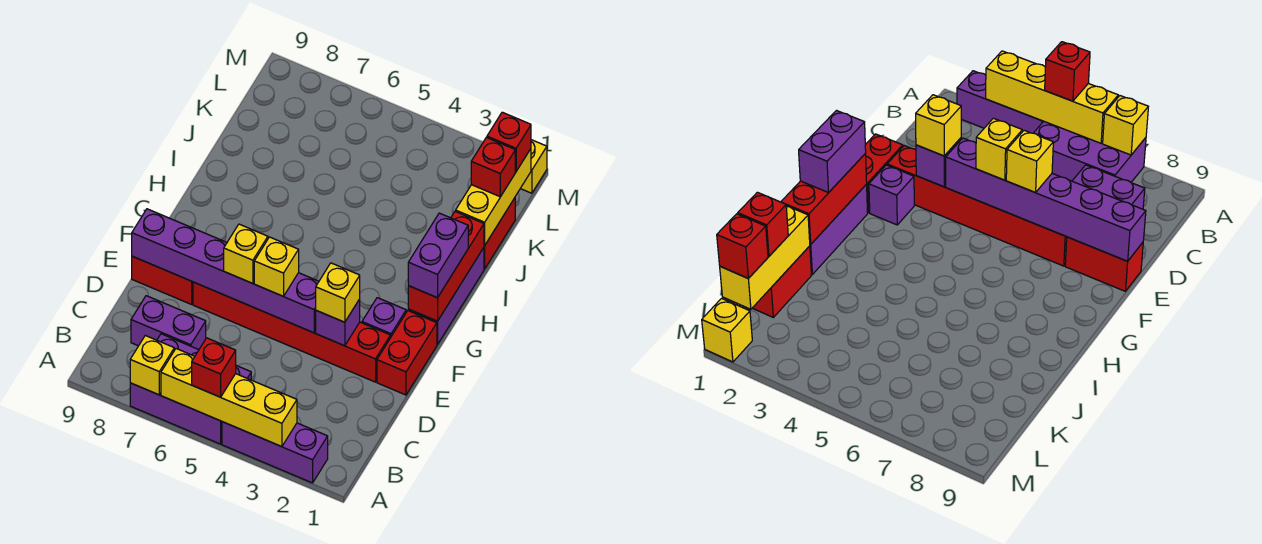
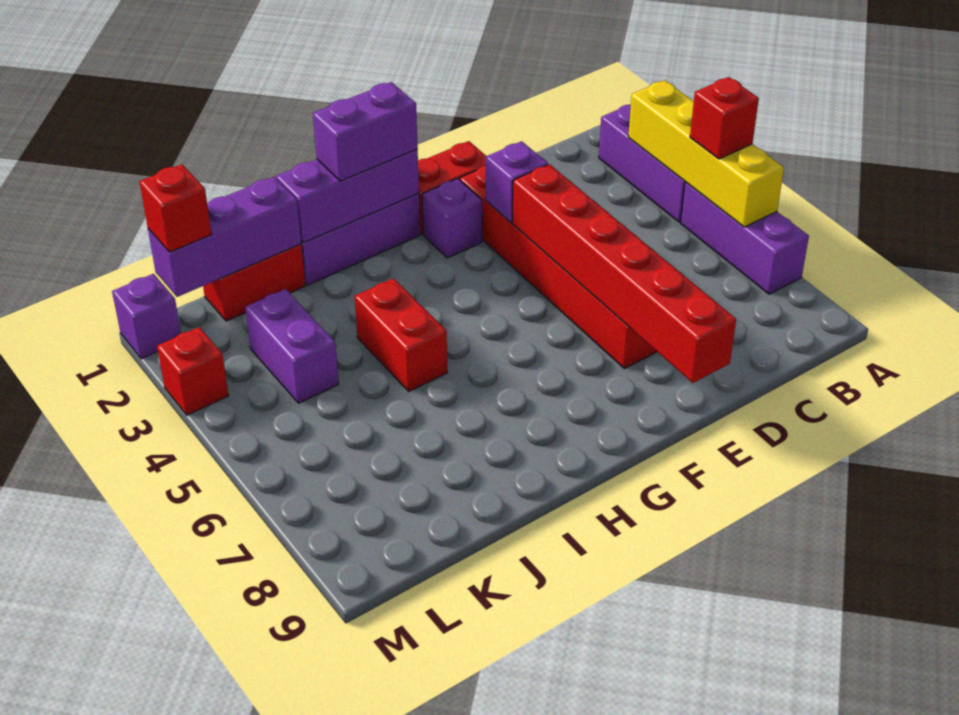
purple 2x3 brick [130,334,251,444] -> purple 1x3 brick [681,182,809,294]
yellow 1x1 brick [130,336,174,395] -> none
purple 1x2 brick [131,296,206,350] -> purple 1x2 brick moved to [245,289,339,403]
yellow 1x1 brick [316,263,360,322] -> none
purple 1x6 brick [132,209,319,333] -> red 1x6 brick [512,164,736,383]
yellow 1x1 brick [254,237,299,296] -> none
yellow 1x1 brick [224,224,268,284] -> none
red 1x2 brick [132,256,193,304] -> red 1x2 brick moved to [355,278,447,391]
red 1x3 brick [408,211,484,321] -> purple 1x3 brick [276,149,419,243]
yellow 1x3 brick [456,149,531,246] -> purple 1x3 brick [148,177,301,297]
red 1x1 brick [471,137,515,197] -> red 1x1 brick moved to [157,327,229,415]
yellow 1x1 brick [520,140,547,193] -> purple 1x1 brick [112,274,181,359]

